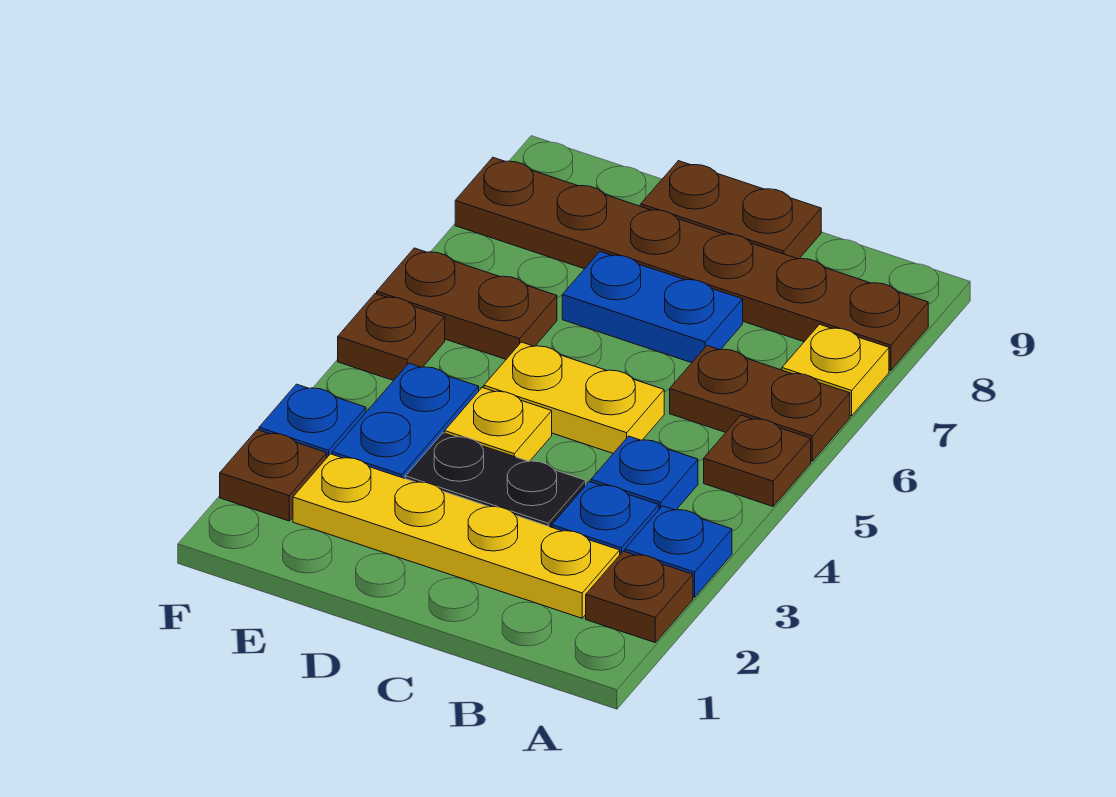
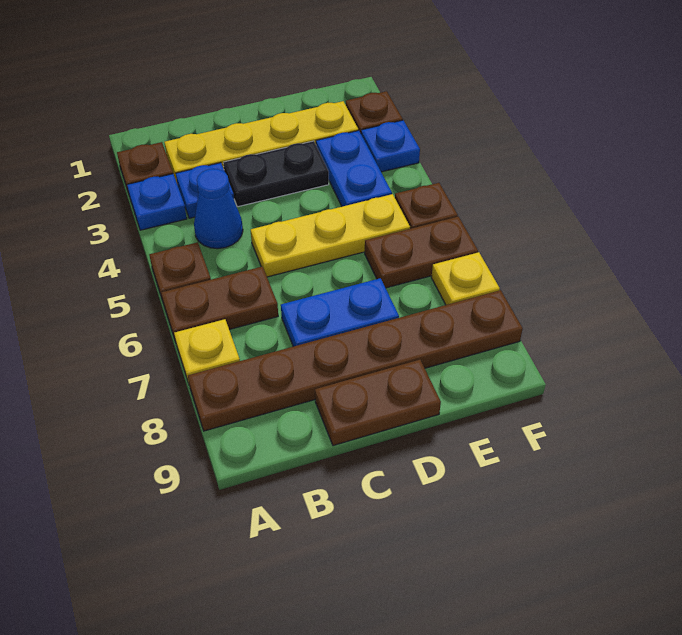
blue 1x1 plate [591,436,698,510] -> blue 1x1 cone [194,169,243,249]
yellow 1x2 plate [484,342,664,453] -> yellow 1x3 plate [251,194,410,277]
yellow 1x1 plate [445,388,552,461] -> yellow 1x1 plate moved to [432,252,500,305]

